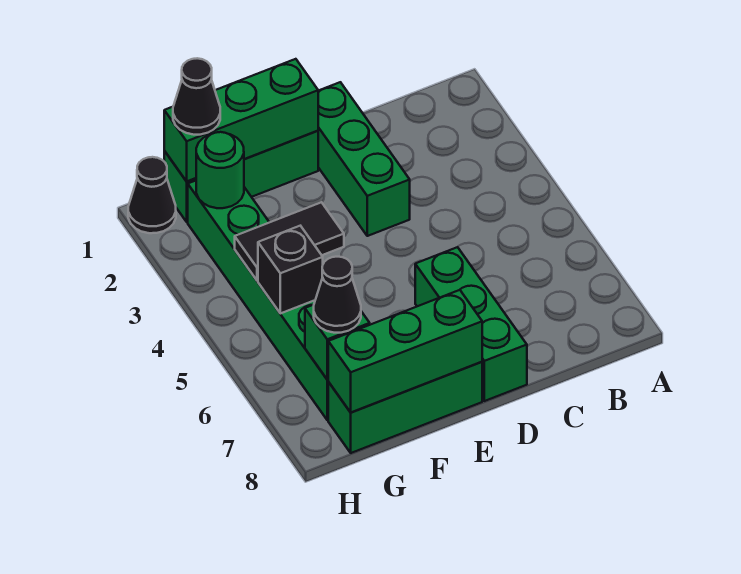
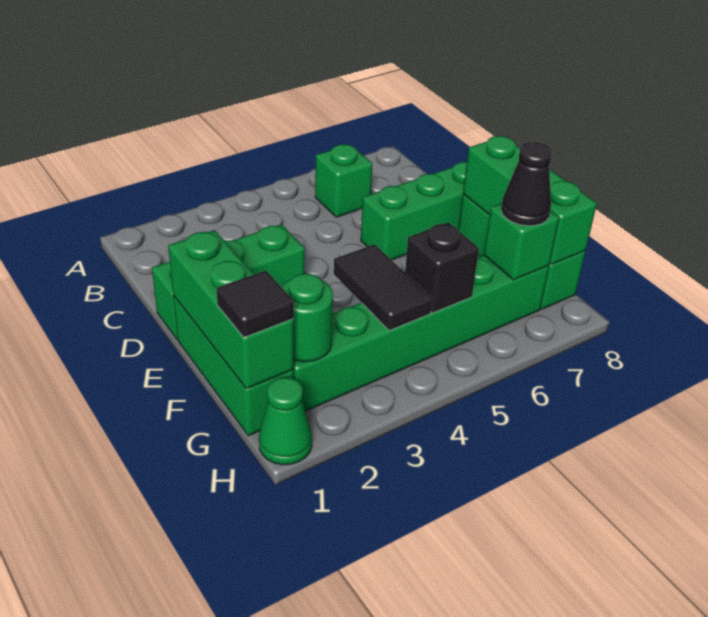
none -> green 1x1 brick [315,144,373,217]
black 1x1 cone [173,58,220,135] -> black 1x1 tile [216,271,294,337]
black 1x1 cone [128,157,176,233] -> green 1x1 cone [259,377,312,465]

